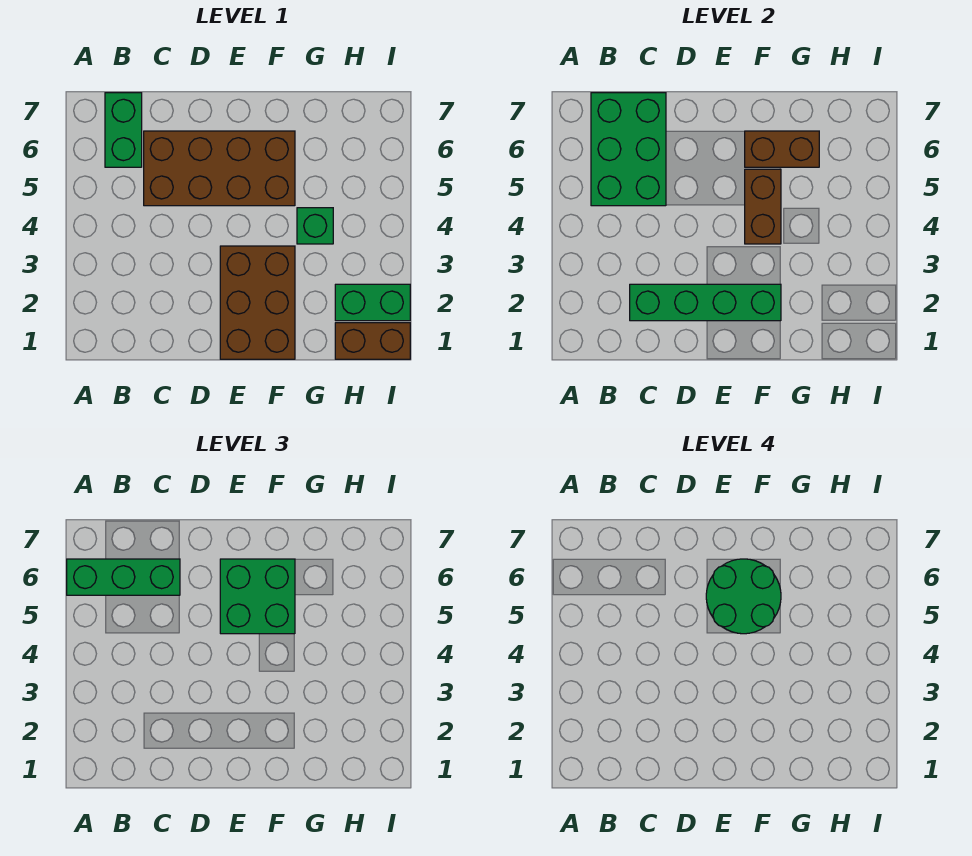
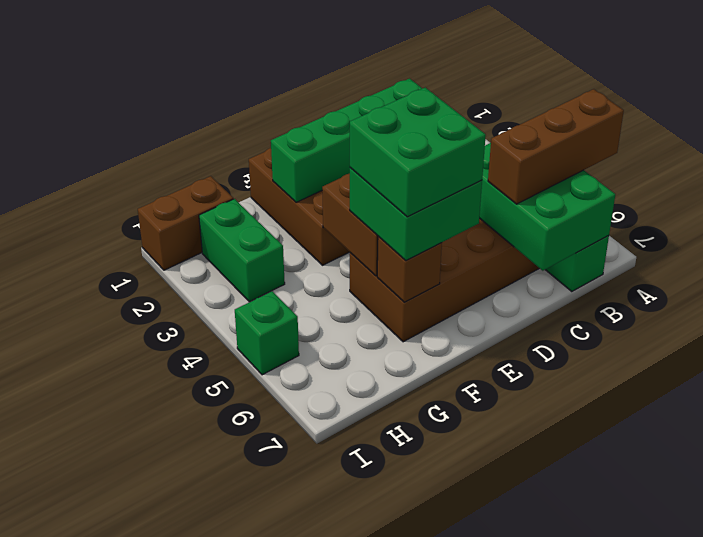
green 1x3 brick [67,559,180,595] -> brown 1x3 brick [488,89,624,204]
green 2x2 round brick [706,559,781,634] -> green 2x2 brick [350,88,486,217]
brown 1x2 brick [745,131,819,167] -> brown 1x1 brick [377,236,442,302]
green 1x1 brick [297,208,333,244] -> green 1x1 brick moved to [235,291,299,375]
green 1x2 brick [335,284,410,321] -> green 1x2 brick turned to [199,199,285,302]

